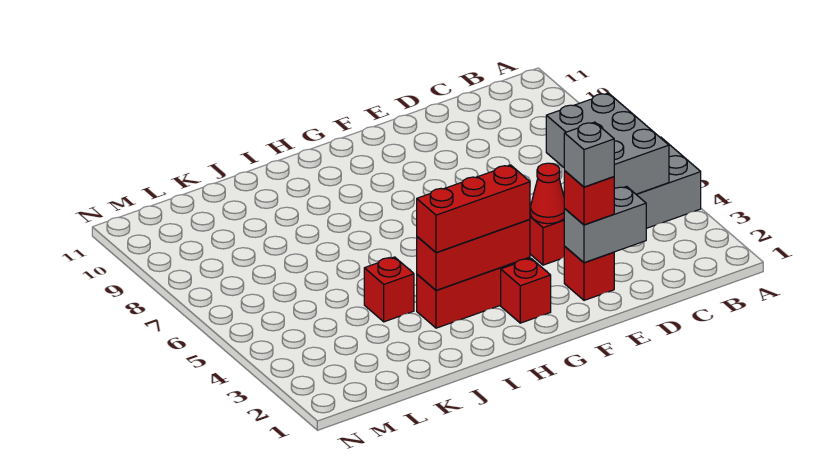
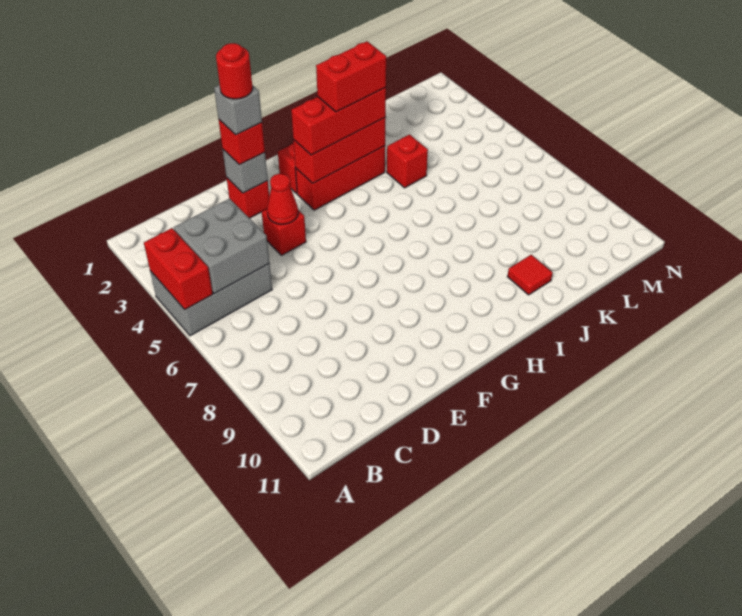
none -> red 1x2 brick [144,228,213,310]
grey 2x3 brick [546,93,669,194] -> grey 2x2 brick [174,199,269,294]
grey 1x2 brick [564,186,646,263] -> grey 1x1 brick [223,150,268,193]
none -> red 1x1 round brick [216,43,253,99]
none -> red 1x2 brick [316,41,386,112]
none -> red 1x1 tile [507,255,552,295]

